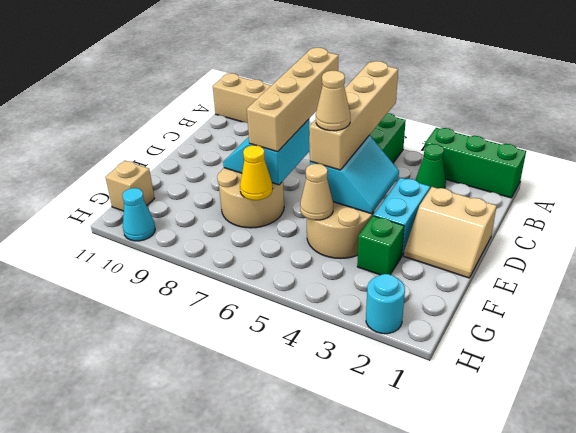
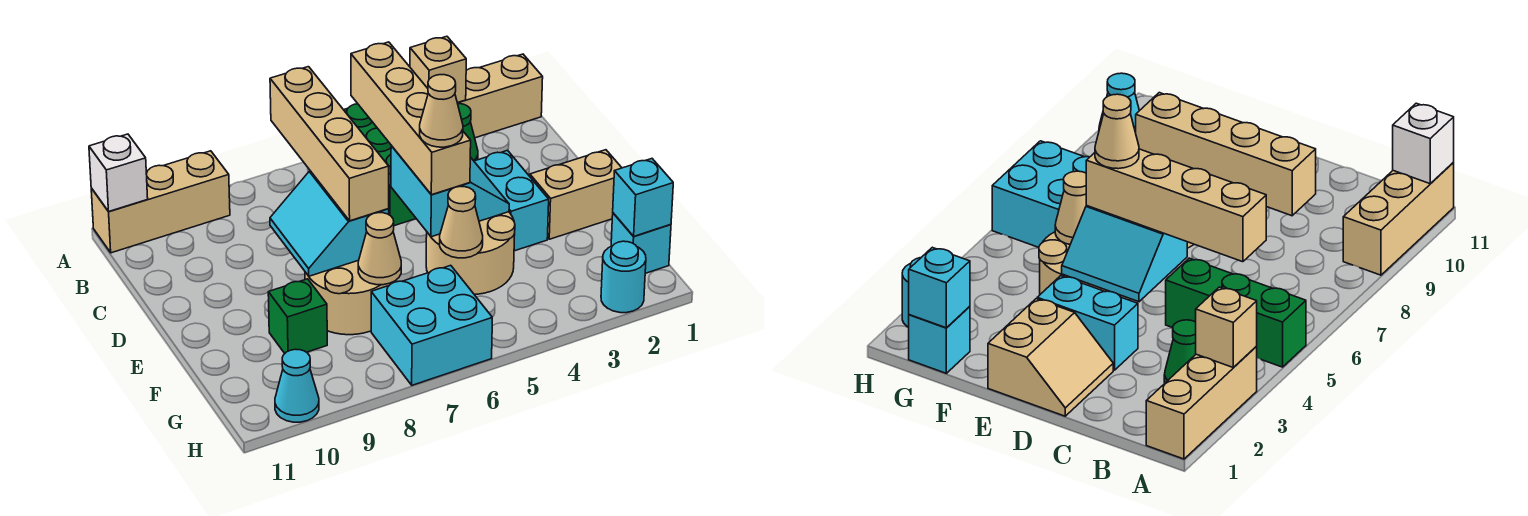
green 1x3 brick [425,128,526,198] -> tan 1x3 brick [458,54,543,138]
none -> white 1x1 brick [89,134,148,211]
tan 2x2 slope [404,187,497,278] -> tan 2x2 slope turned to [528,150,622,239]
green 1x1 brick [357,216,404,275] -> green 1x1 brick moved to [268,279,327,353]
yellow 1x1 cone [240,145,272,200] -> tan 1x1 cone [358,213,401,285]
none -> cyan 1x1 brick [611,213,671,273]
none -> cyan 1x1 brick [613,159,673,236]
none -> cyan 2x2 brick [371,265,492,385]
tan 1x1 brick [106,161,155,211] -> tan 1x1 brick moved to [410,36,466,103]

